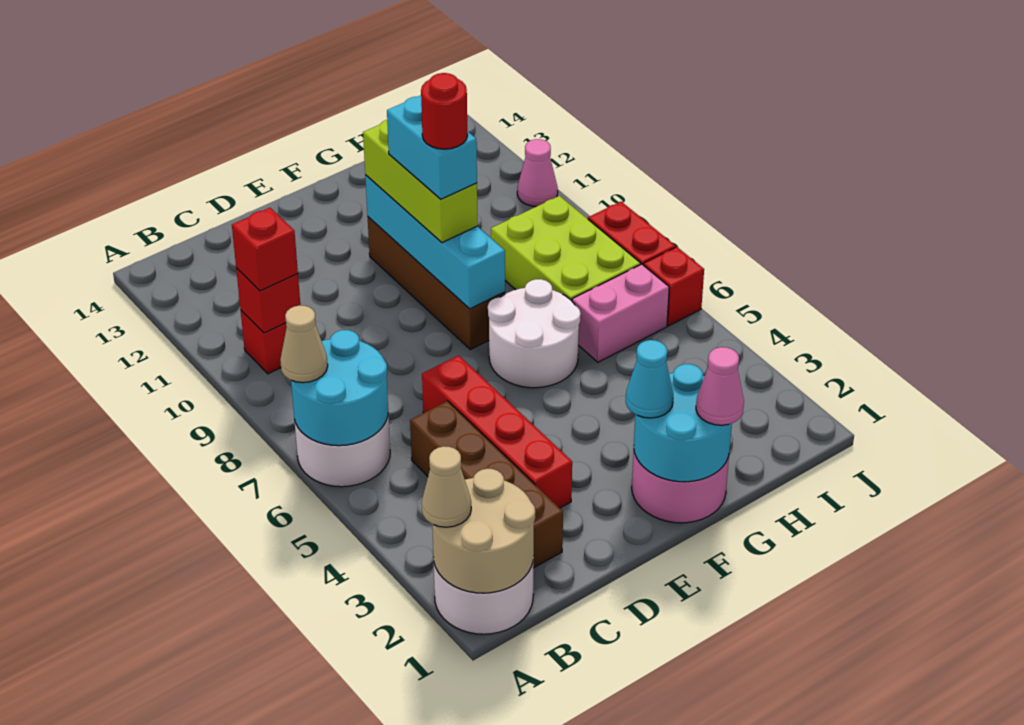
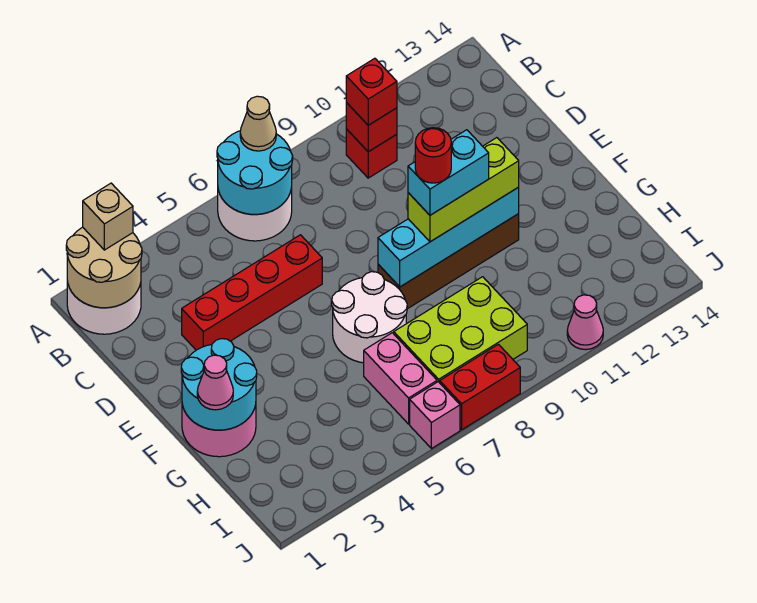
tan 1x1 cone [421,446,471,527] -> tan 1x1 brick [83,183,133,250]
brown 1x4 brick [410,401,563,568] -> none
cyan 1x1 cone [626,340,673,418] -> none
red 1x1 brick [644,247,704,326] -> pink 1x1 brick [410,382,460,449]

